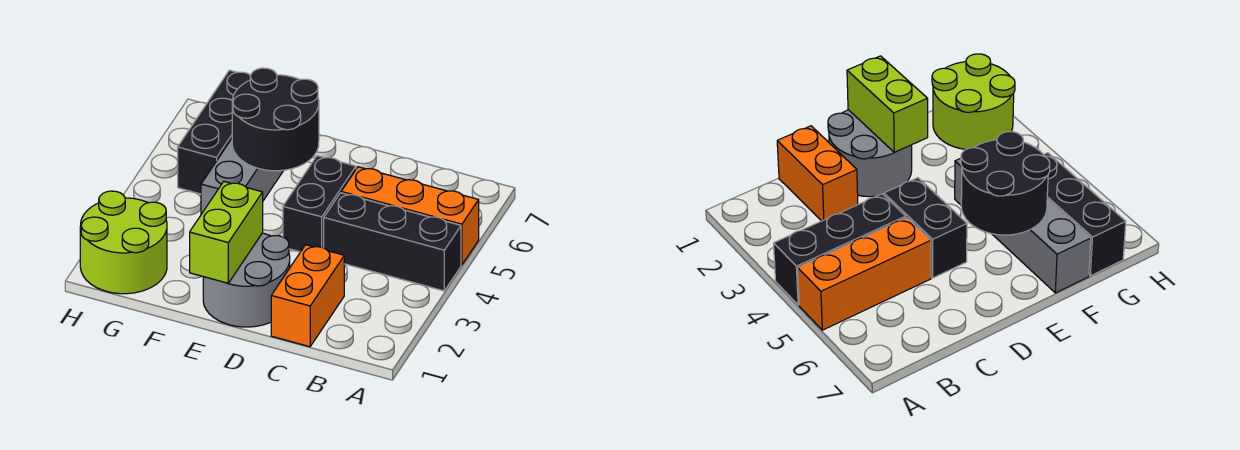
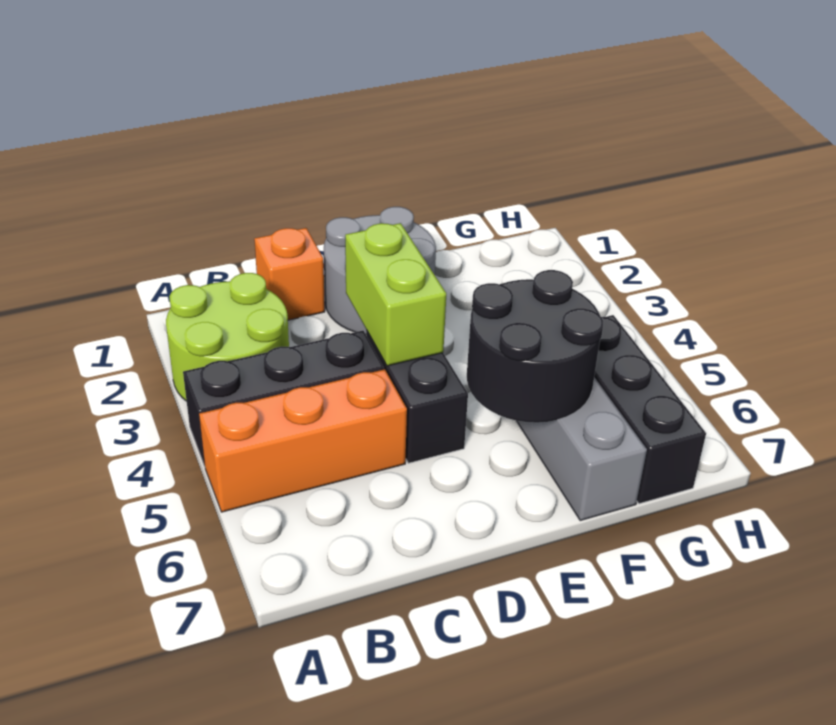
orange 1x2 brick [271,245,344,347] -> orange 1x1 brick [254,228,325,320]
lime 1x2 brick [190,182,263,283] -> lime 1x2 brick moved to [345,223,446,366]
lime 2x2 round brick [80,191,167,294] -> lime 2x2 round brick moved to [166,273,289,400]

